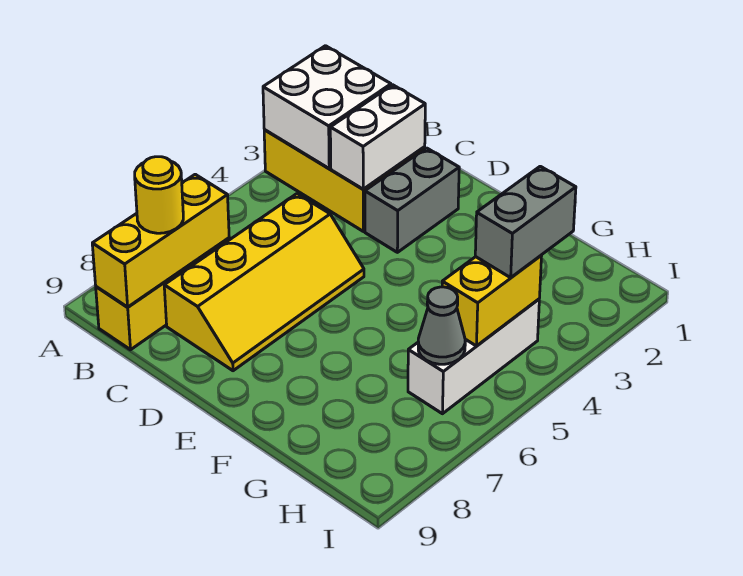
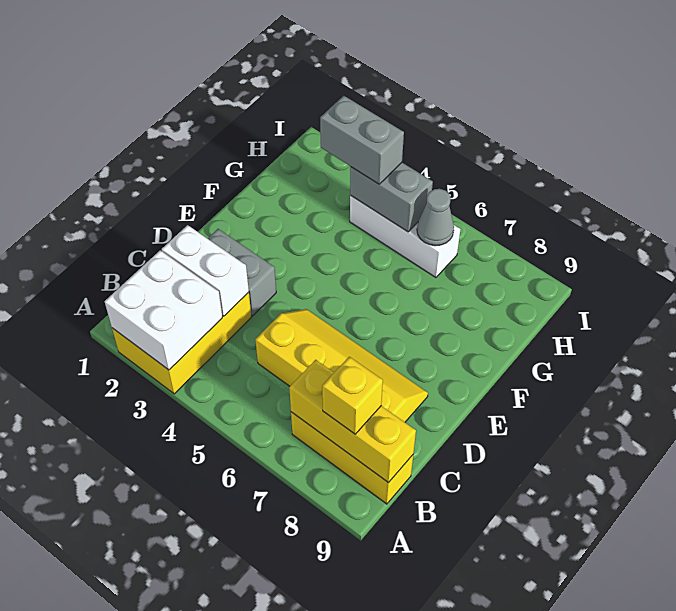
yellow 1x1 round brick [135,157,183,233] -> yellow 1x1 brick [322,357,383,434]
yellow 1x2 brick [442,256,541,346] -> grey 1x2 brick [350,163,433,232]

